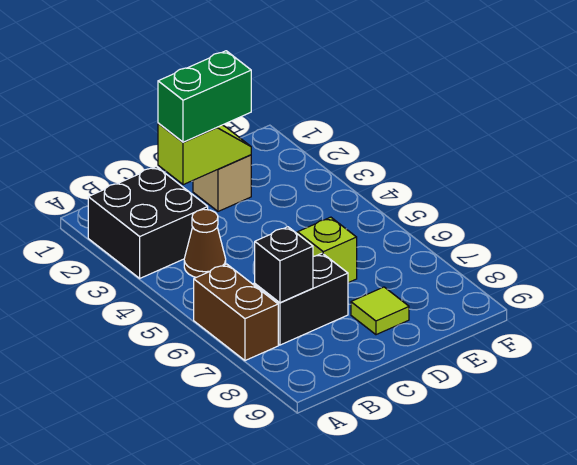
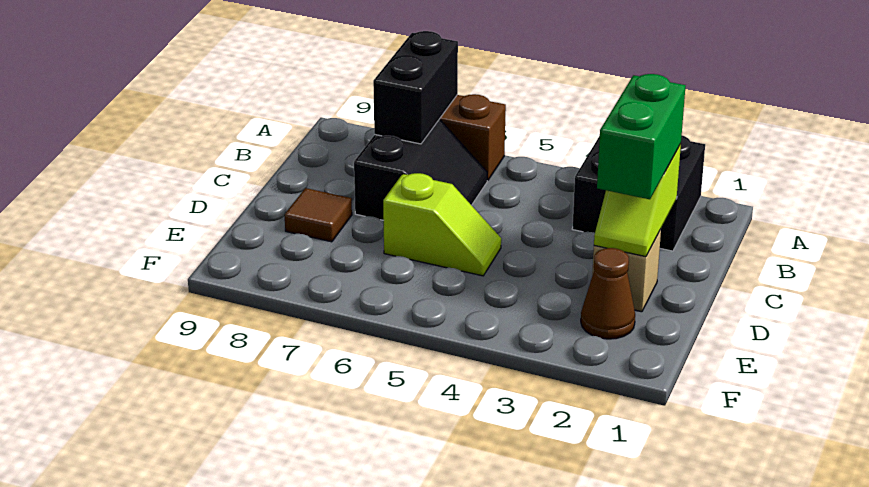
brown 1x1 cone [184,209,226,277] -> brown 1x1 cone moved to [581,248,635,339]
black 1x1 brick [255,227,313,303] -> black 1x2 brick [373,31,458,144]
lime 1x1 tile [351,287,409,335] -> brown 1x1 tile [285,188,352,242]

